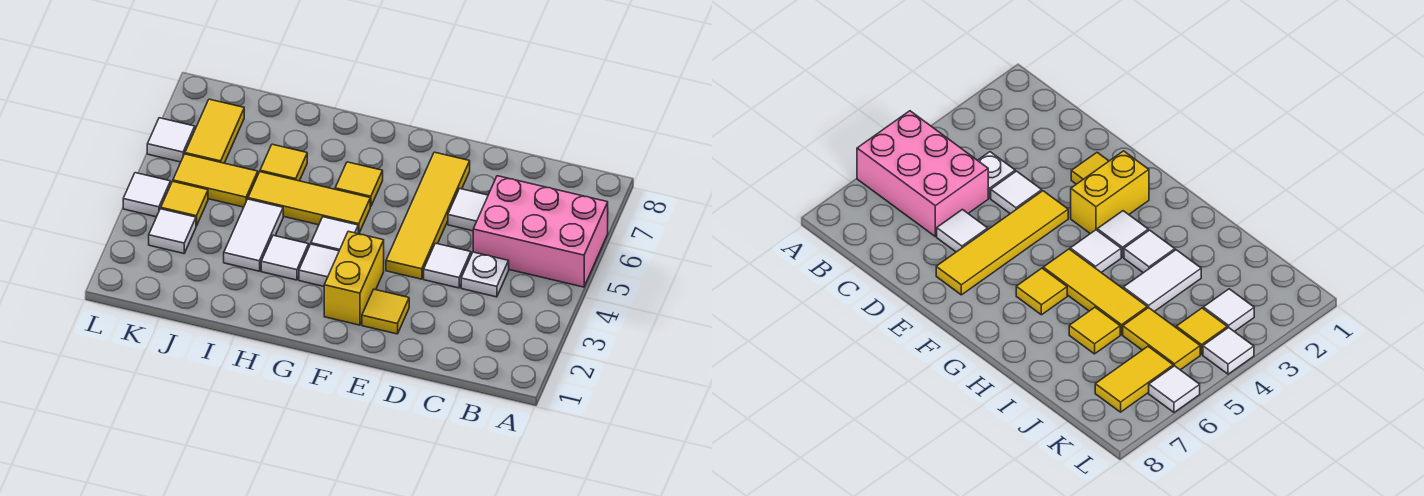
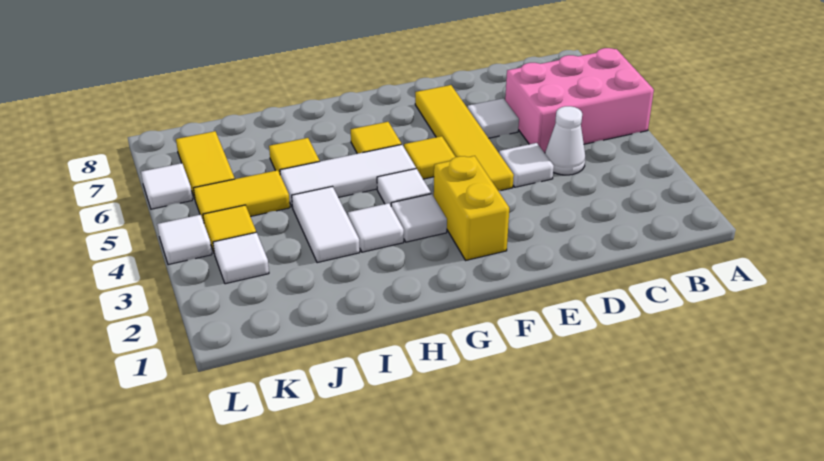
white 1x1 plate [461,252,509,297] -> white 1x1 cone [545,106,585,175]
yellow 1x1 tile [362,289,409,334] -> yellow 1x1 tile moved to [404,136,455,179]
yellow 1x3 tile [248,172,370,234] -> white 1x3 tile [280,144,416,207]

